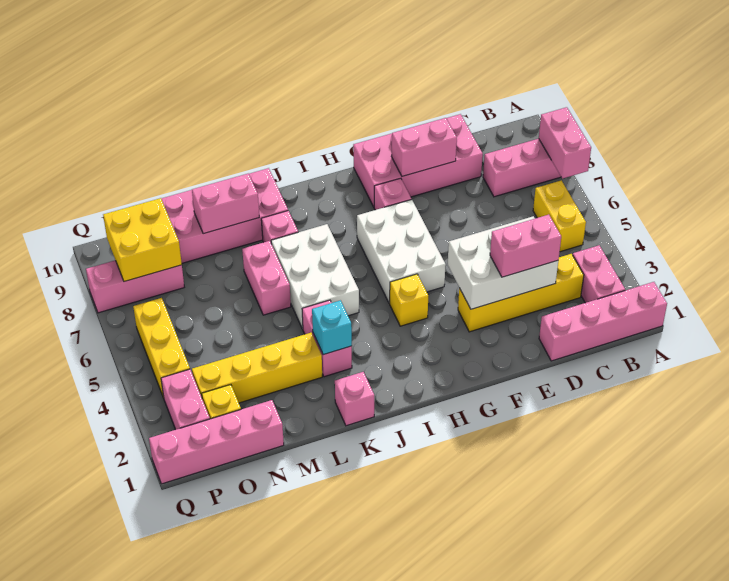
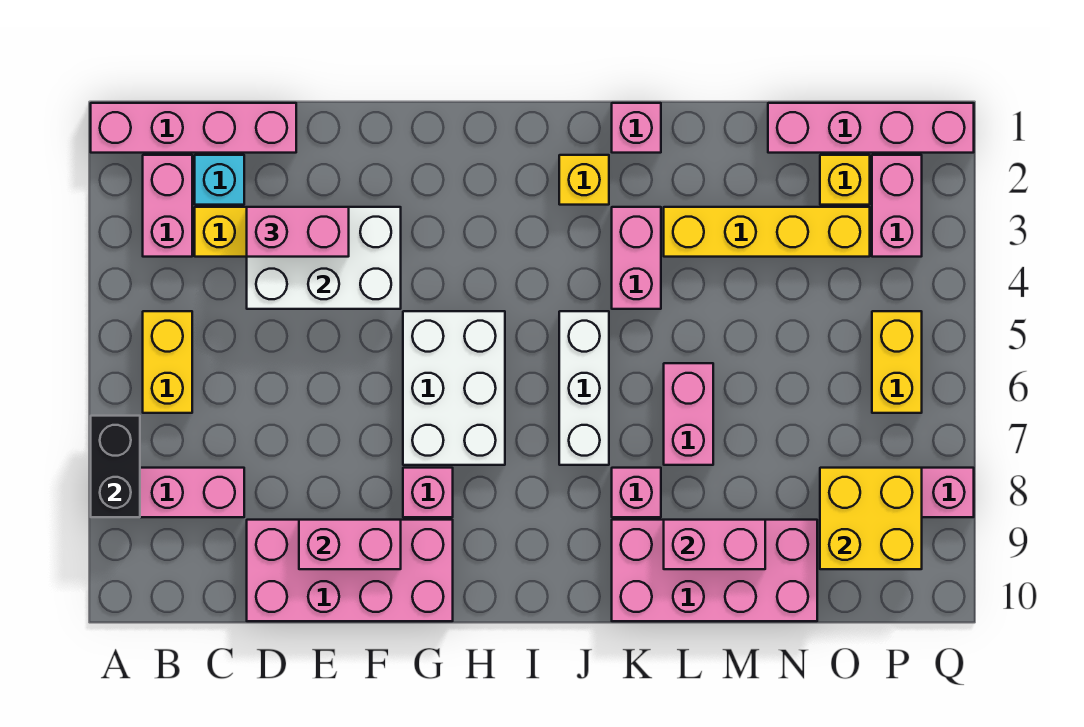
pink 1x2 brick [539,107,591,179] -> black 1x2 brick [91,416,140,517]
yellow 1x1 brick [390,274,428,326] -> yellow 1x1 brick moved to [559,155,609,205]
white 2x3 brick [271,224,359,329] -> white 1x3 brick [559,311,609,465]
cyan 1x1 brick [312,300,352,355] -> cyan 1x1 brick moved to [195,155,244,205]
yellow 1x3 brick [133,298,190,397] -> yellow 1x2 brick [872,311,922,413]

